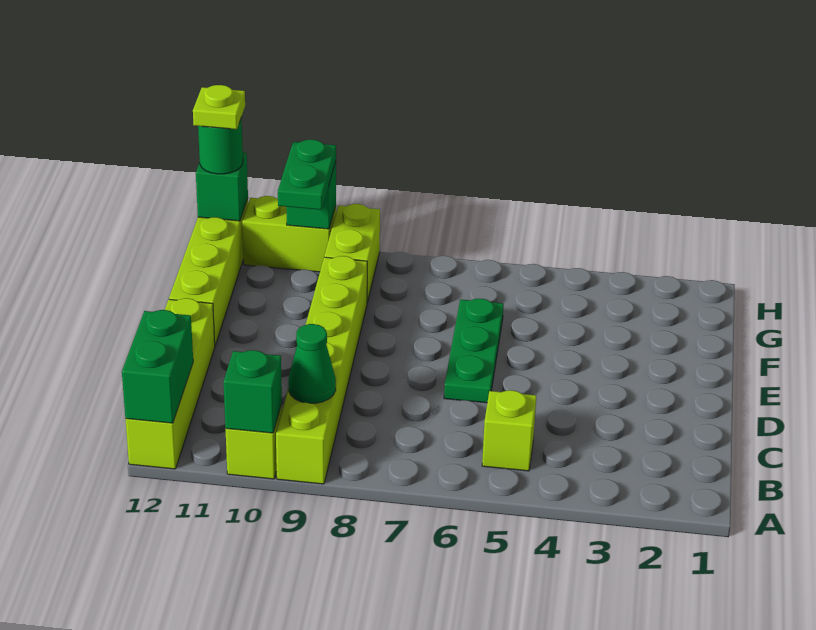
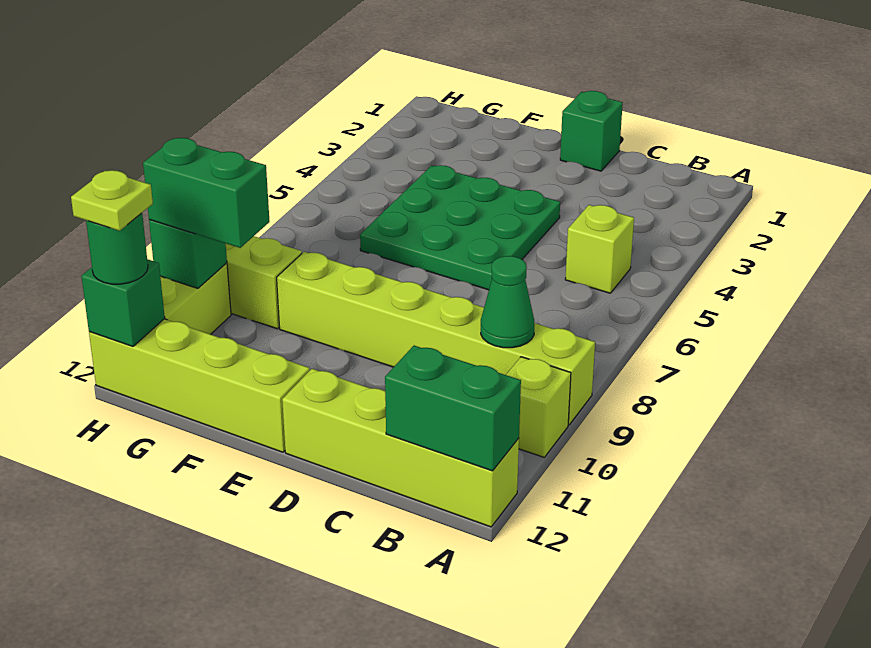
green 1x1 brick [224,350,282,433] -> green 1x1 brick moved to [560,91,623,171]
green 1x3 plate [444,299,504,403] -> green 3x3 plate [360,165,560,290]
green 1x2 plate [278,140,336,210] -> green 1x2 brick [143,138,270,248]

